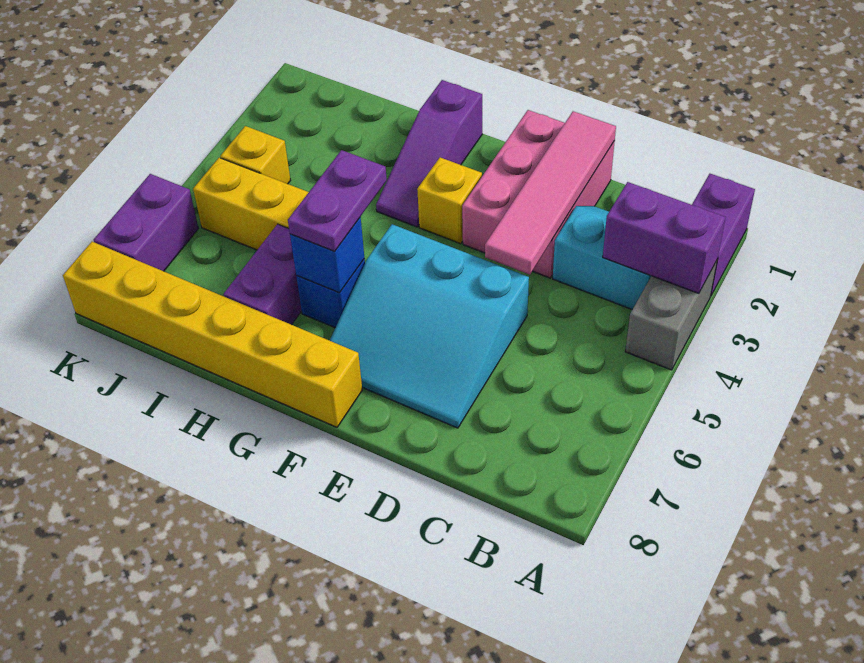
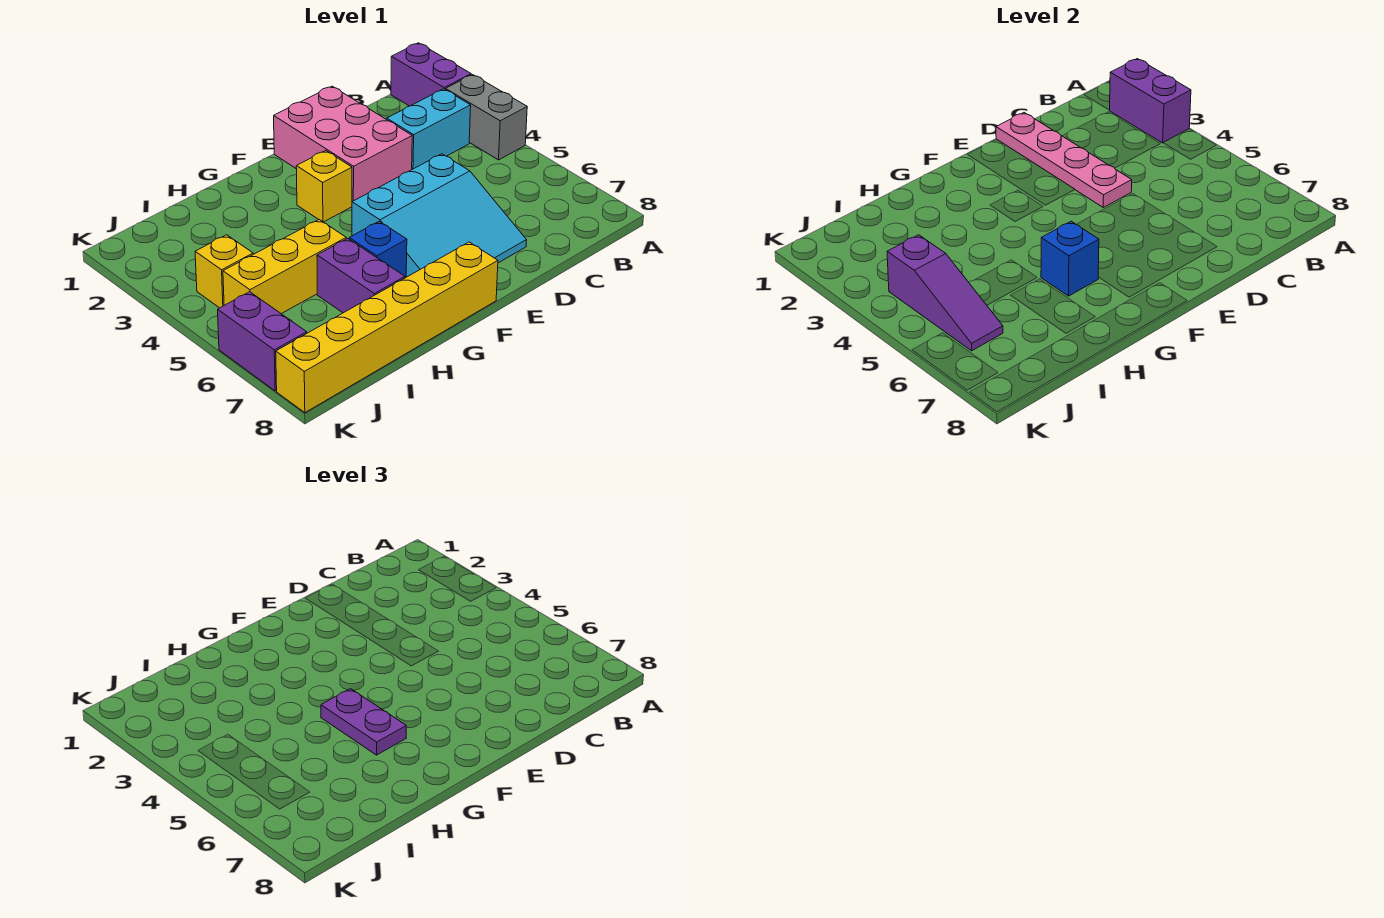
purple 1x2 brick [603,182,725,293] -> purple 1x2 brick turned to [1110,59,1191,143]
pink 1x4 tile [485,111,616,275] -> pink 1x4 plate [996,113,1132,207]
purple 1x3 slope [376,80,482,227] -> purple 1x3 slope moved to [887,235,1003,351]

